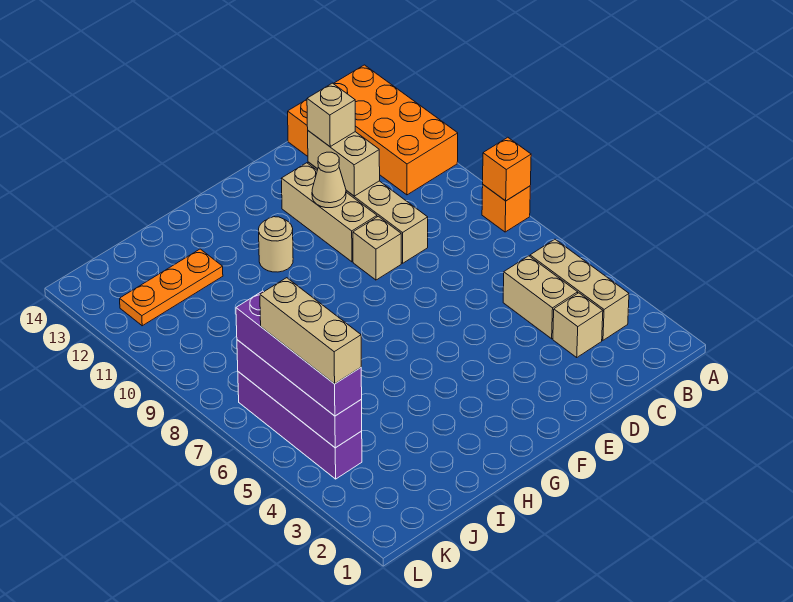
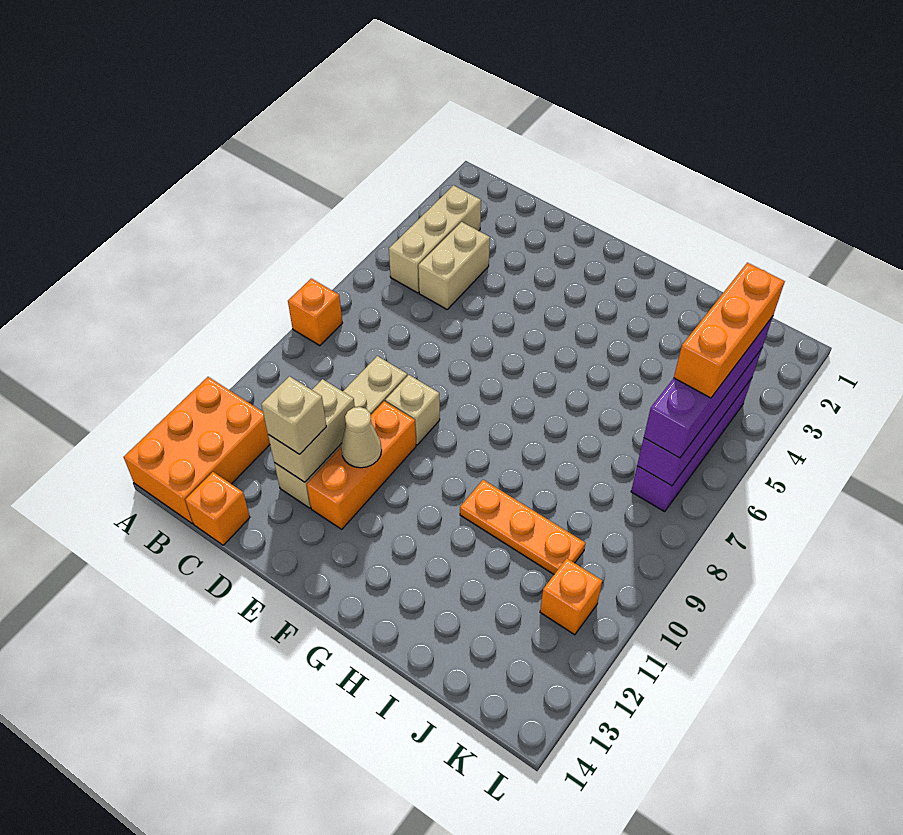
orange 1x1 brick [483,137,531,201] -> orange 1x1 brick moved to [540,558,602,635]
orange 2x4 brick [333,65,458,195] -> orange 2x3 brick [124,377,270,524]
tan 1x1 brick [553,293,603,357] -> none
tan 1x3 brick [281,163,377,262] -> orange 1x3 brick [307,401,416,529]
tan 1x1 round brick [259,217,293,272] -> none
orange 1x3 plate [120,249,223,326] -> orange 1x3 plate moved to [460,480,585,574]
tan 1x3 brick [260,278,361,384] -> orange 1x3 brick [674,263,785,398]

